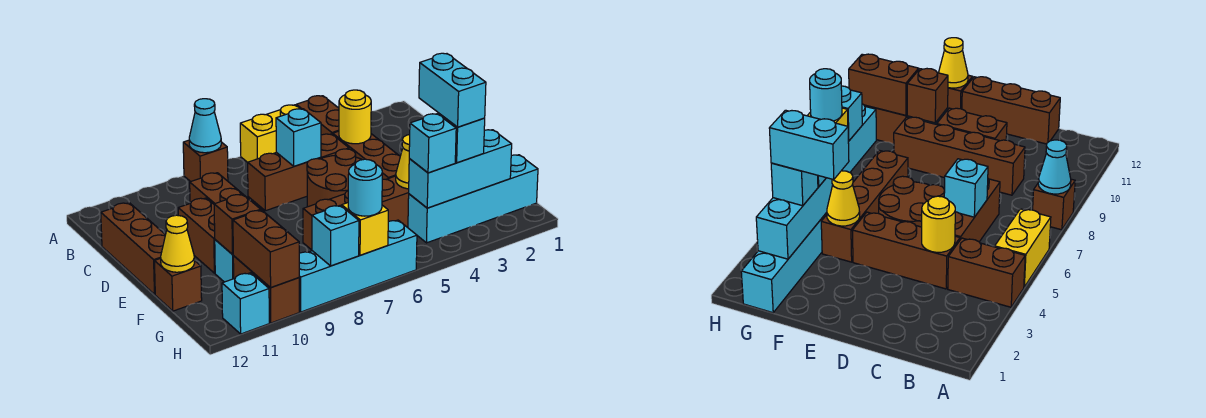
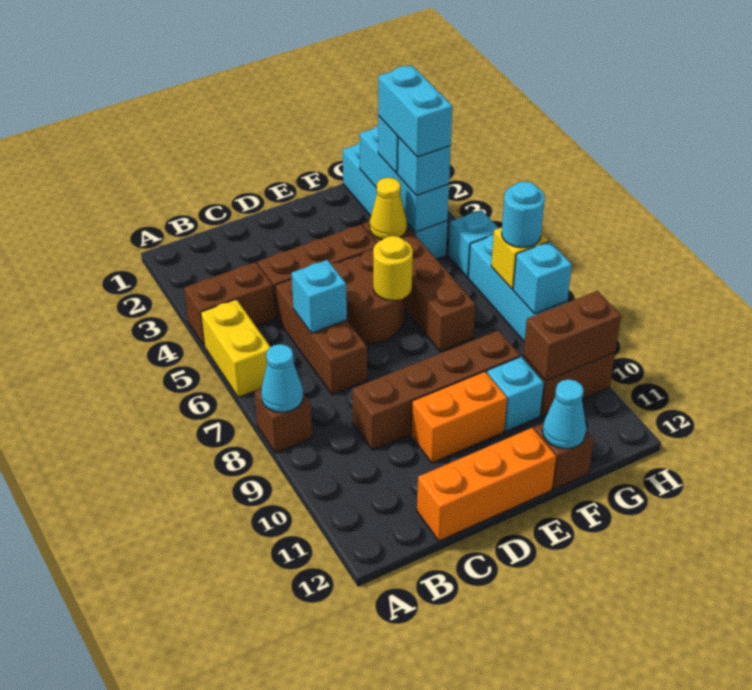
yellow 1x1 round brick [339,90,371,144] -> yellow 1x1 round brick moved to [373,236,413,300]
brown 1x3 brick [101,203,165,294] -> orange 1x3 brick [417,428,556,541]
brown 1x2 brick [178,198,215,273] -> orange 1x2 brick [411,371,507,463]
cyan 1x2 brick [419,53,486,127] -> cyan 1x2 brick turned to [378,65,452,157]
brown 1x1 brick [214,194,261,255] -> none
yellow 1x1 cone [161,215,194,272] -> cyan 1x1 cone [543,379,586,449]
cyan 1x1 brick [222,273,269,334] -> cyan 1x1 brick moved to [448,210,498,277]

